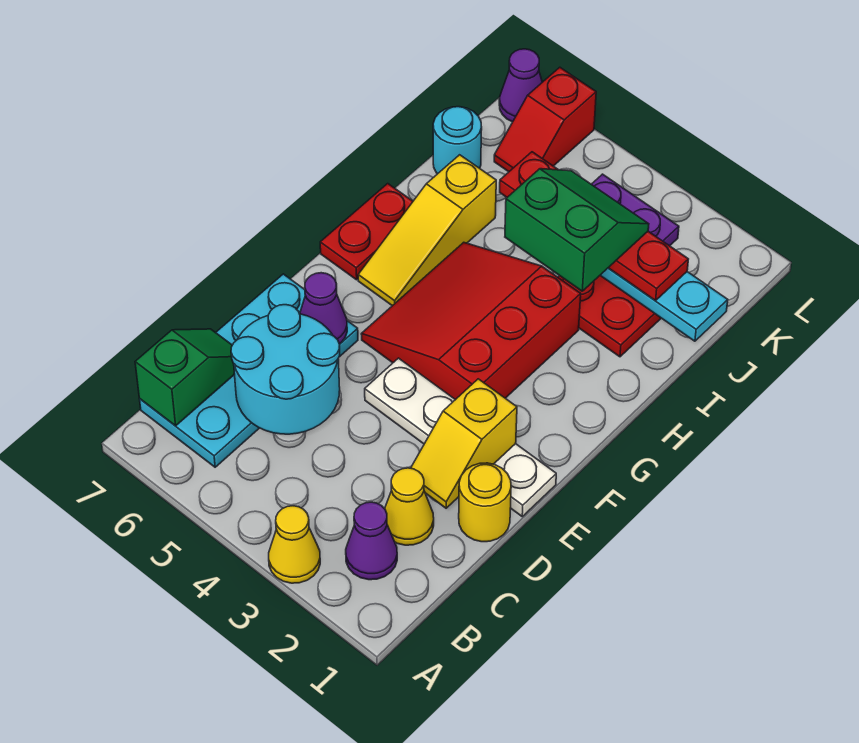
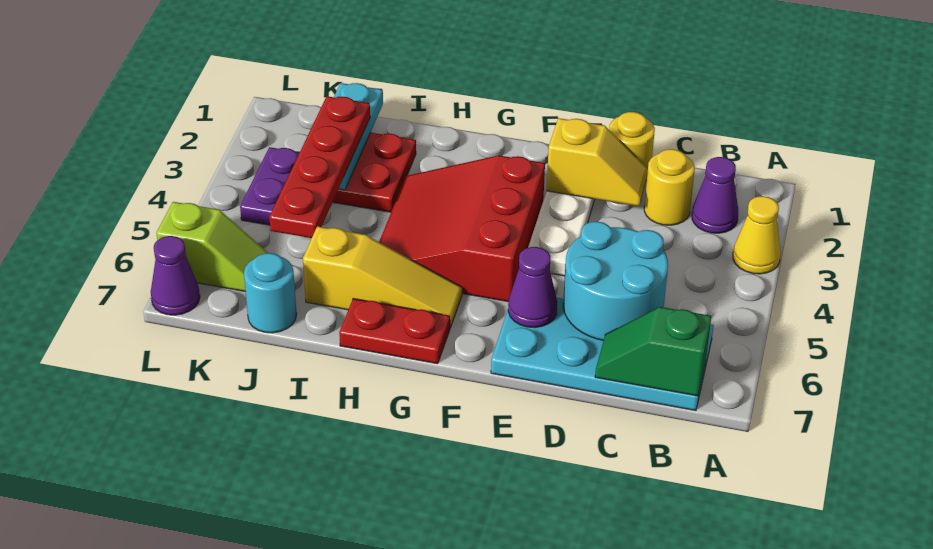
yellow 1x1 cone [385,468,434,545] -> yellow 1x1 round brick [644,149,695,225]
red 3x3 slope [361,242,581,400] -> red 3x3 slope turned to [379,155,545,302]
green 2x2 slope [505,169,649,291] -> none
red 1x2 slope [494,67,596,172] -> lime 1x2 slope [156,202,268,292]

